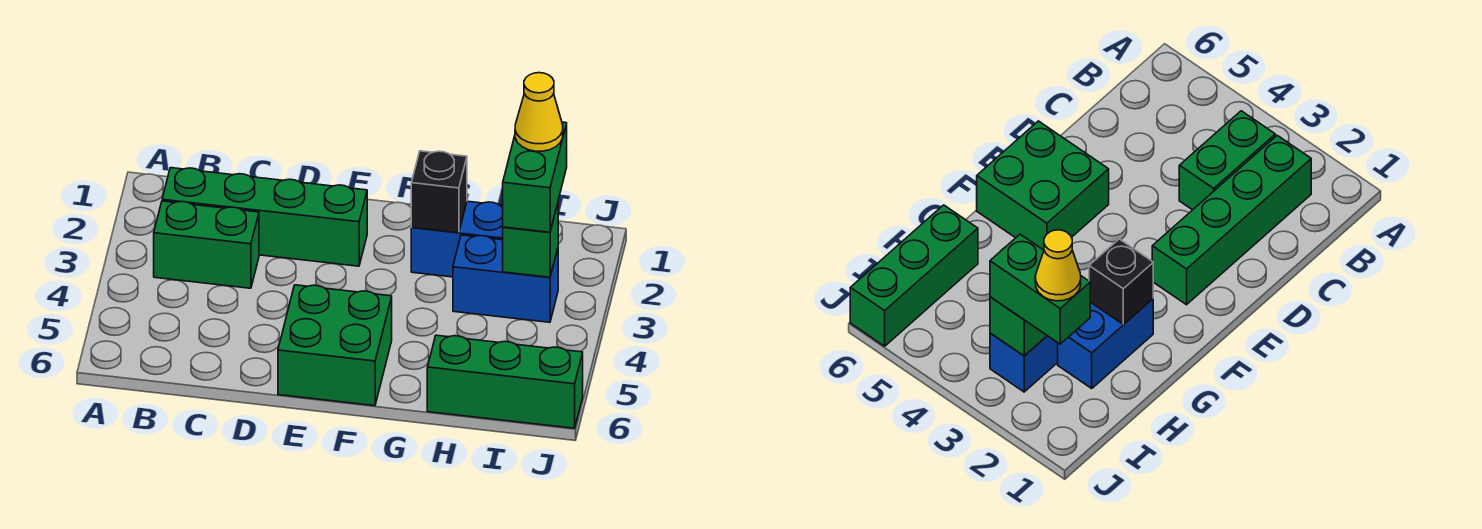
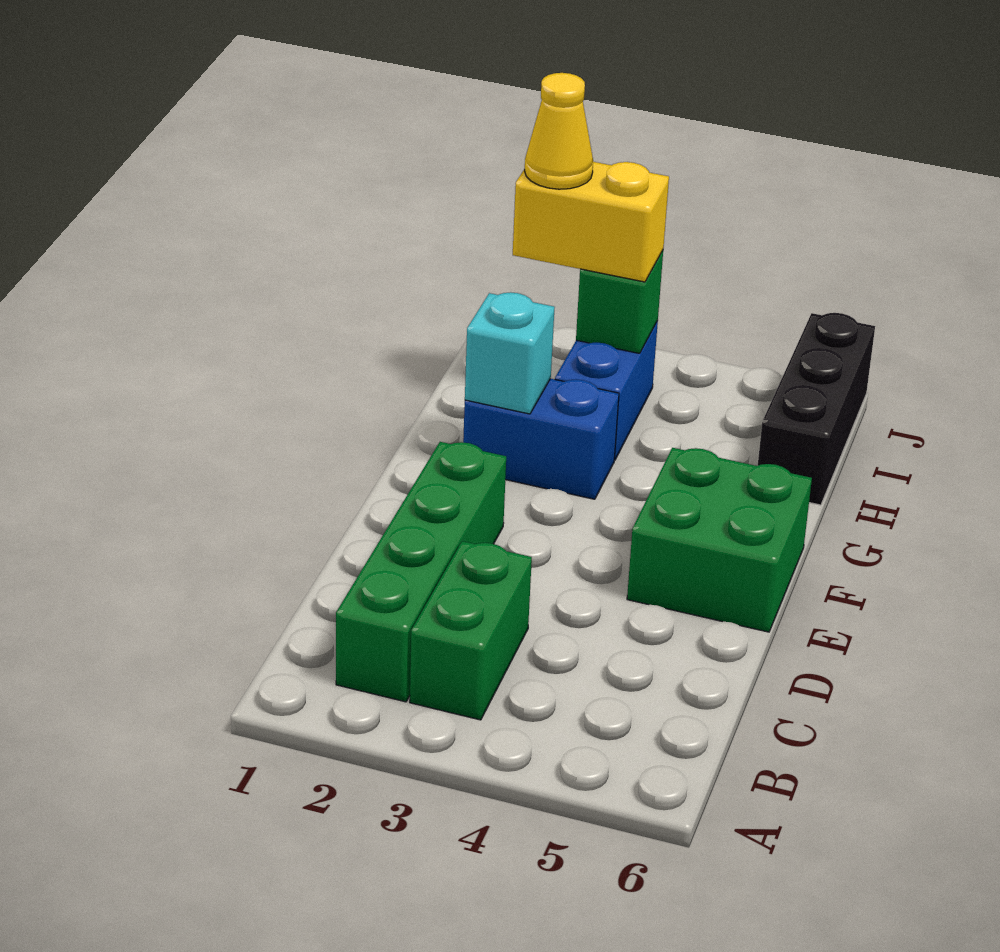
blue 1x2 brick [411,201,503,277] -> blue 1x2 brick turned to [463,379,619,499]
black 1x1 brick [411,151,467,233] -> cyan 1x1 brick [465,292,555,414]
green 1x3 brick [427,335,583,428] -> black 1x3 brick [758,313,875,505]
green 1x2 brick [503,122,567,232] -> yellow 1x2 brick [513,162,669,282]

